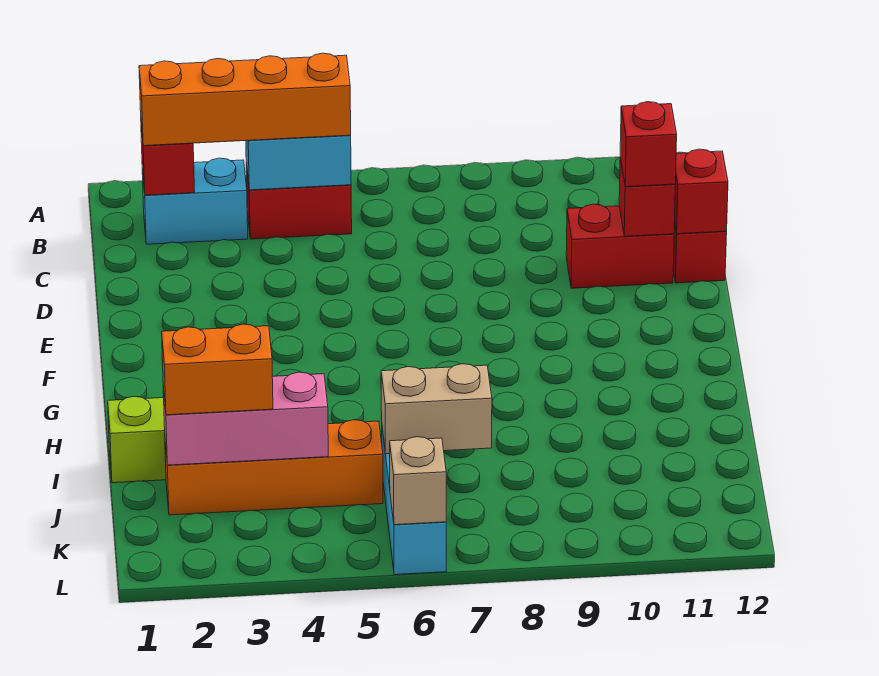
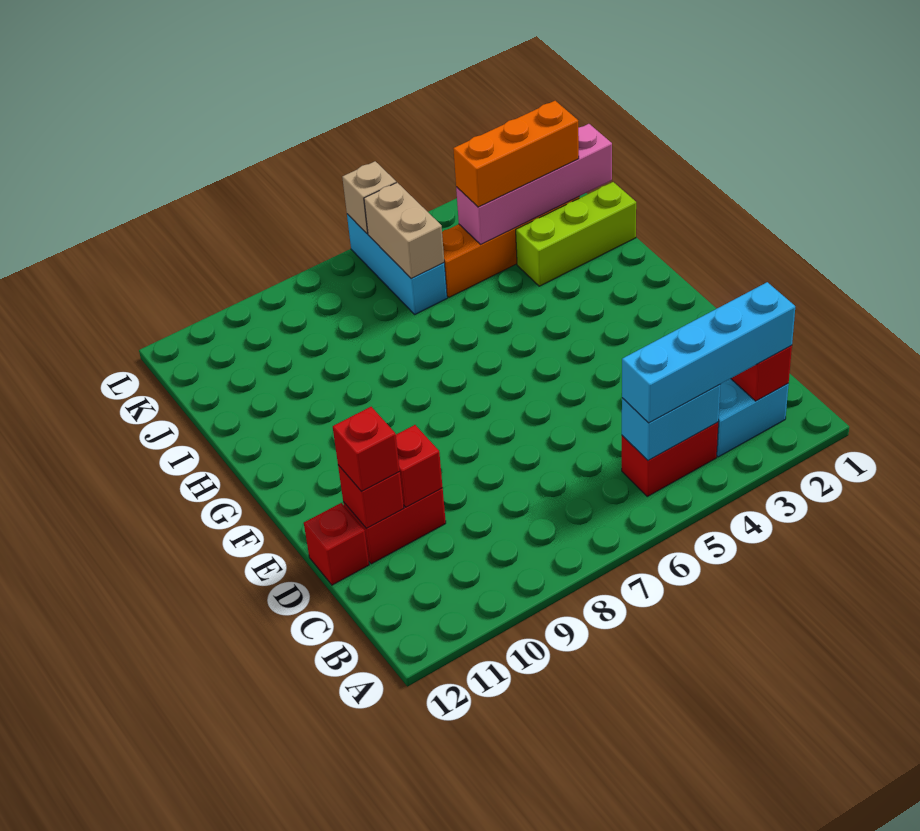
orange 1x4 brick [139,53,351,146] -> cyan 1x4 brick [622,282,795,423]
red 1x1 brick [675,149,728,234] -> red 1x1 brick moved to [396,425,443,507]
pink 1x3 brick [163,372,328,465] -> pink 1x4 brick [456,124,612,245]
orange 1x2 brick [162,324,273,415] -> orange 1x3 brick [453,101,579,207]
tan 1x2 brick [381,364,492,454] -> tan 1x2 brick turned to [364,183,444,279]

